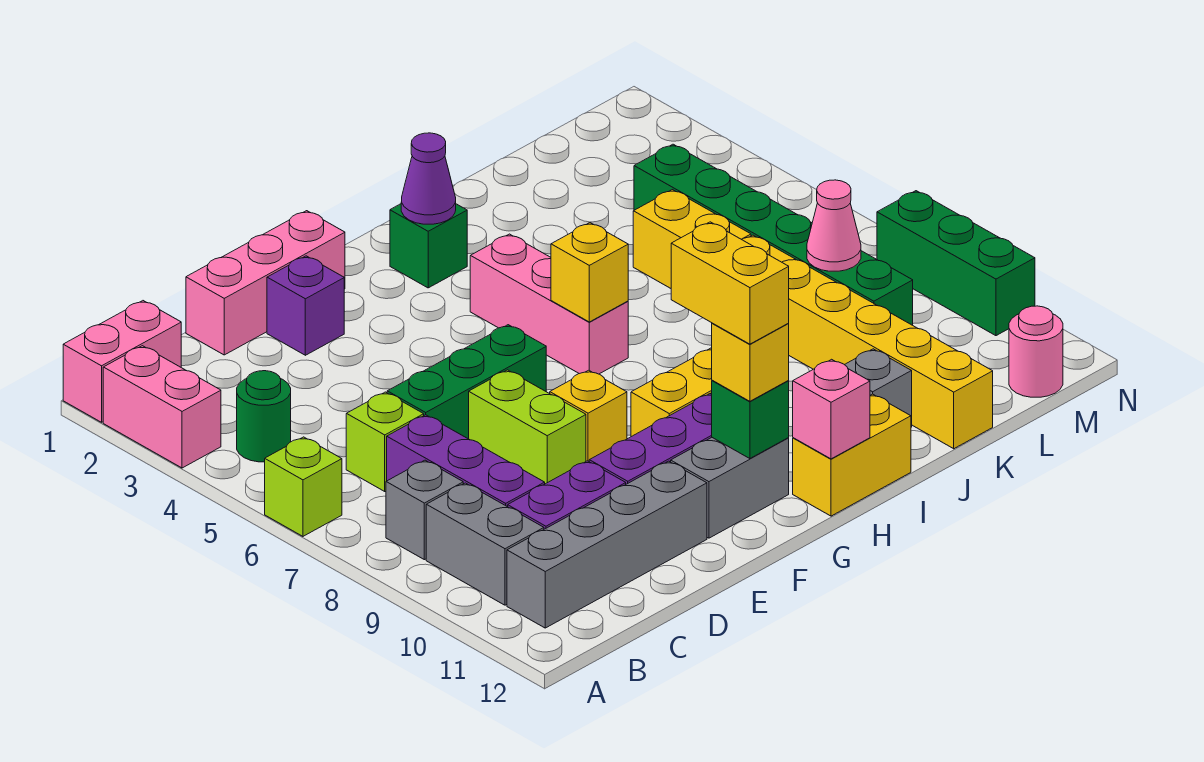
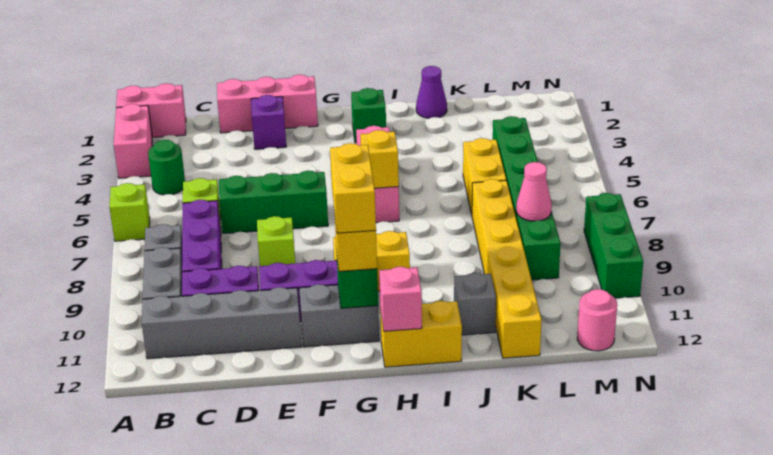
lime 1x2 brick [469,370,586,484] -> lime 1x1 brick [257,216,295,266]
yellow 1x1 brick [550,370,627,461] -> none
purple 1x1 cone [401,133,456,224] -> purple 1x1 cone moved to [416,66,447,118]

